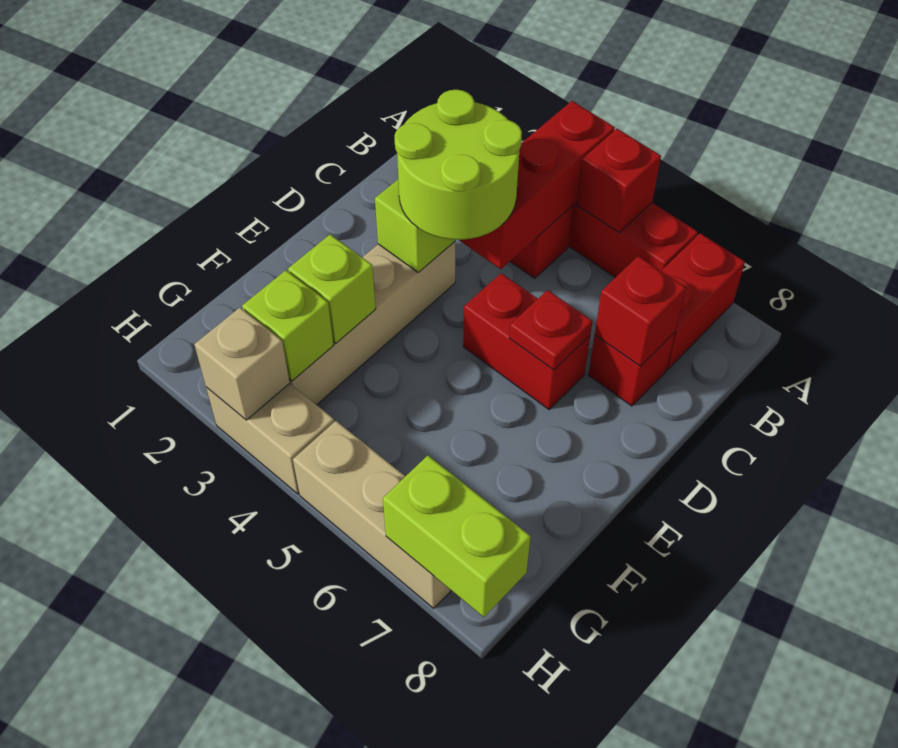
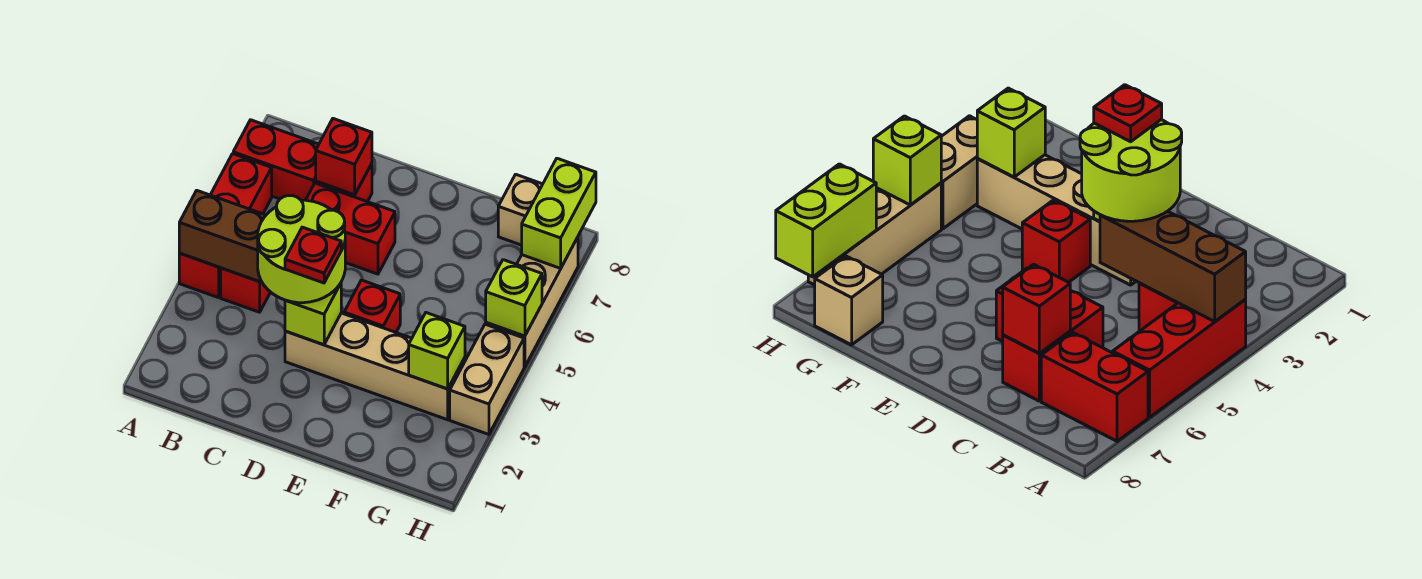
red 1x3 brick [459,101,615,269] -> brown 1x3 brick [179,190,266,282]
red 1x1 brick [577,129,661,232] -> red 1x1 brick moved to [344,280,400,332]
red 1x2 brick [463,273,590,410] -> red 1x2 brick turned to [306,183,395,274]
red 1x1 plate [509,290,593,370] -> red 1x1 plate moved to [285,227,341,283]
lime 1x1 brick [288,234,376,343] -> lime 1x1 brick moved to [486,260,542,336]
tan 1x1 brick [194,308,290,420] -> tan 1x1 brick moved to [498,174,543,245]

